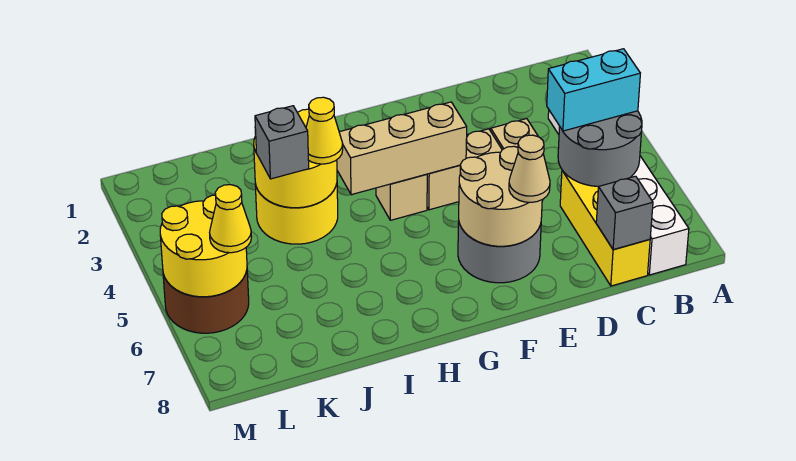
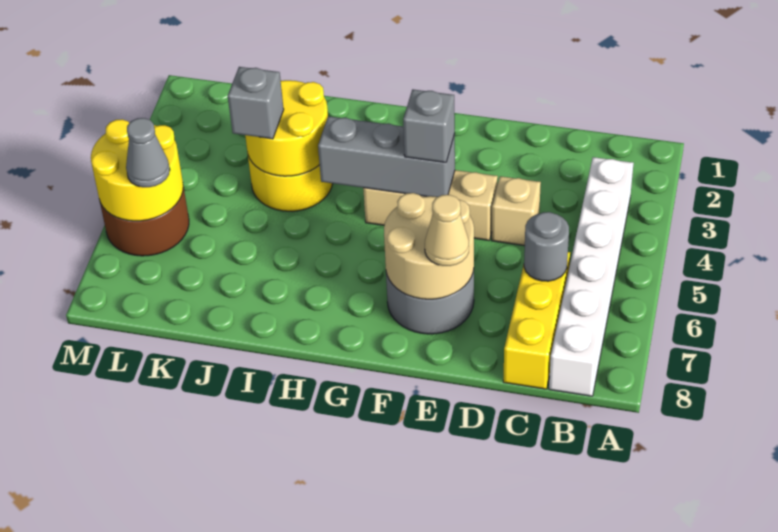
grey 2x2 round brick [558,111,642,186] -> grey 1x1 round brick [524,212,569,281]
cyan 1x2 brick [547,49,640,131] -> none
grey 1x1 brick [596,176,653,250] -> grey 1x1 brick moved to [403,89,455,163]
tan 1x3 brick [337,102,467,195] -> grey 1x3 brick [318,116,455,197]
yellow 1x1 cone [306,97,343,164] -> none
yellow 1x1 cone [210,185,251,253] -> grey 1x1 cone [126,118,170,187]

